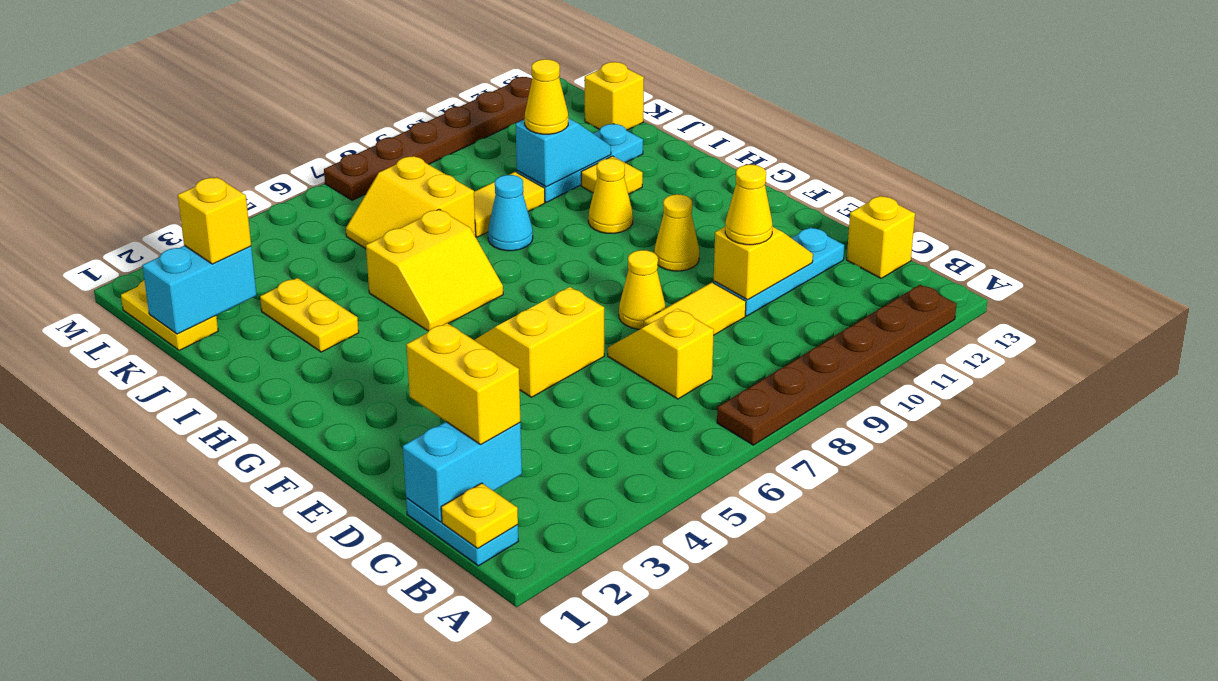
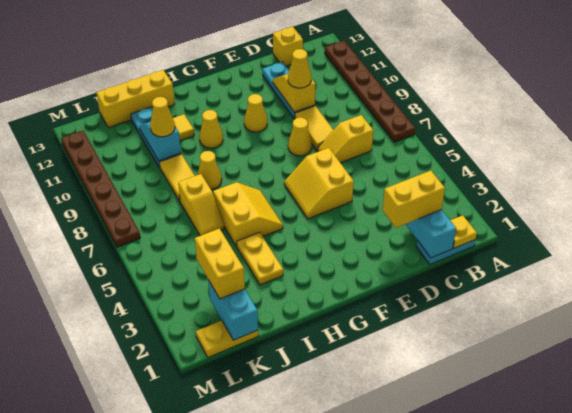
yellow 1x2 plate [260,278,359,352] -> yellow 1x2 plate turned to [237,232,283,285]
cyan 1x1 cone [488,175,533,251] -> yellow 1x1 cone [198,151,222,190]
yellow 2x2 slope [346,156,476,249] -> yellow 1x2 slope [178,174,224,236]
yellow 1x1 brick [178,177,251,264] -> yellow 1x2 brick [195,229,245,299]
yellow 1x1 brick [585,62,644,130] -> yellow 1x3 brick [97,70,175,128]

